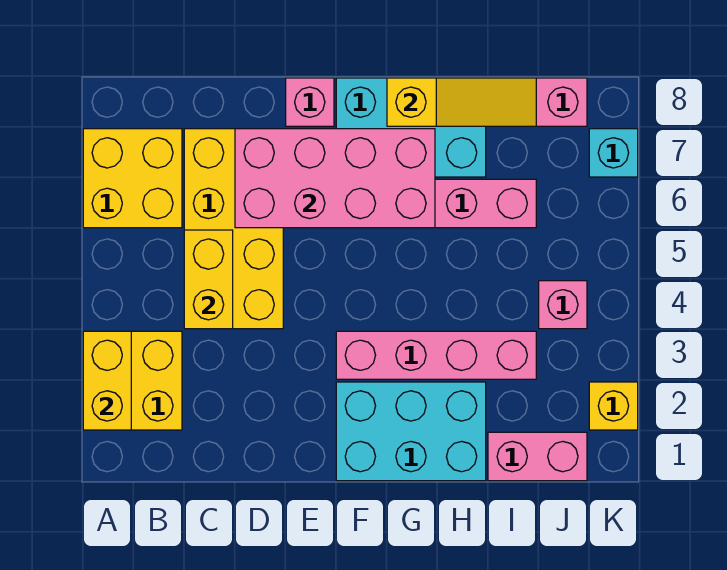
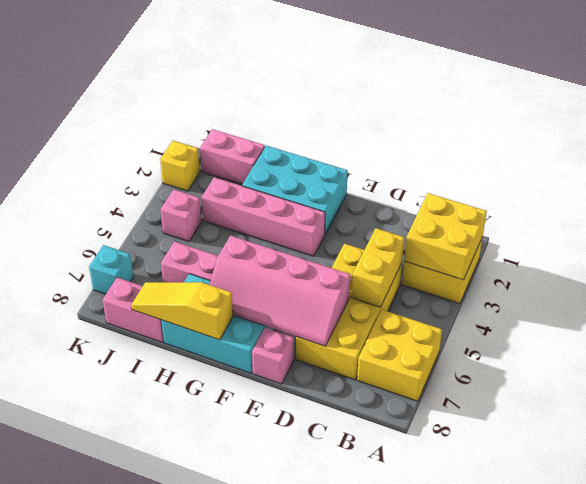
yellow 1x2 brick [83,331,131,430] -> yellow 2x2 brick [404,193,487,280]
pink 2x4 brick [235,129,435,228] -> pink 2x4 slope [210,236,350,346]

